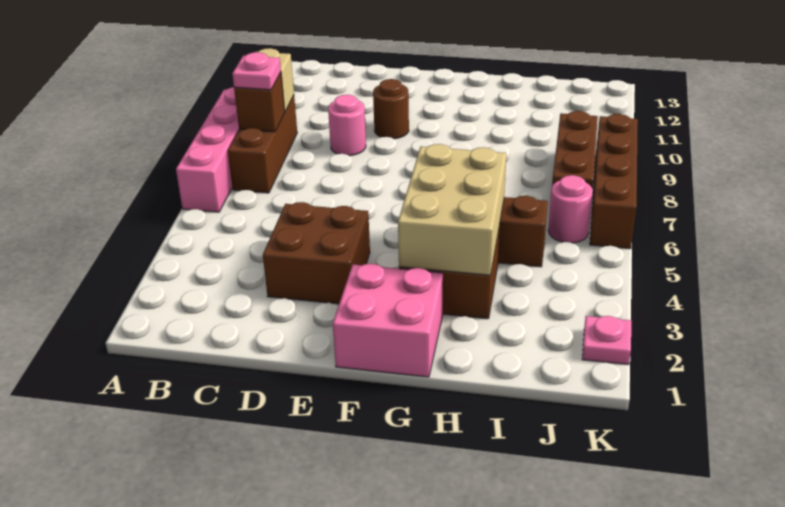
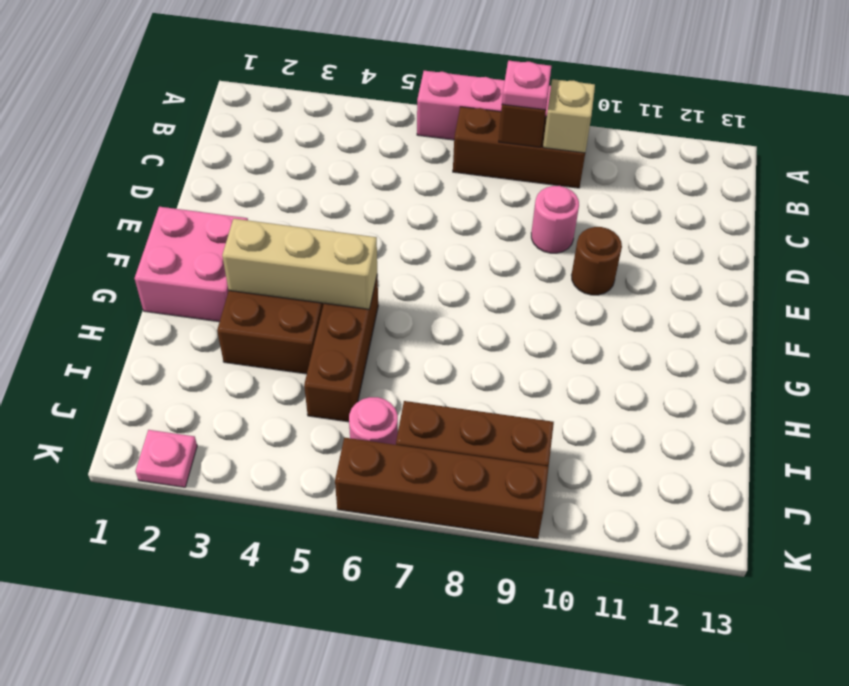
brown 2x2 brick [263,202,370,304] -> none
tan 2x3 brick [398,144,506,275] -> tan 1x3 brick [222,219,377,309]

